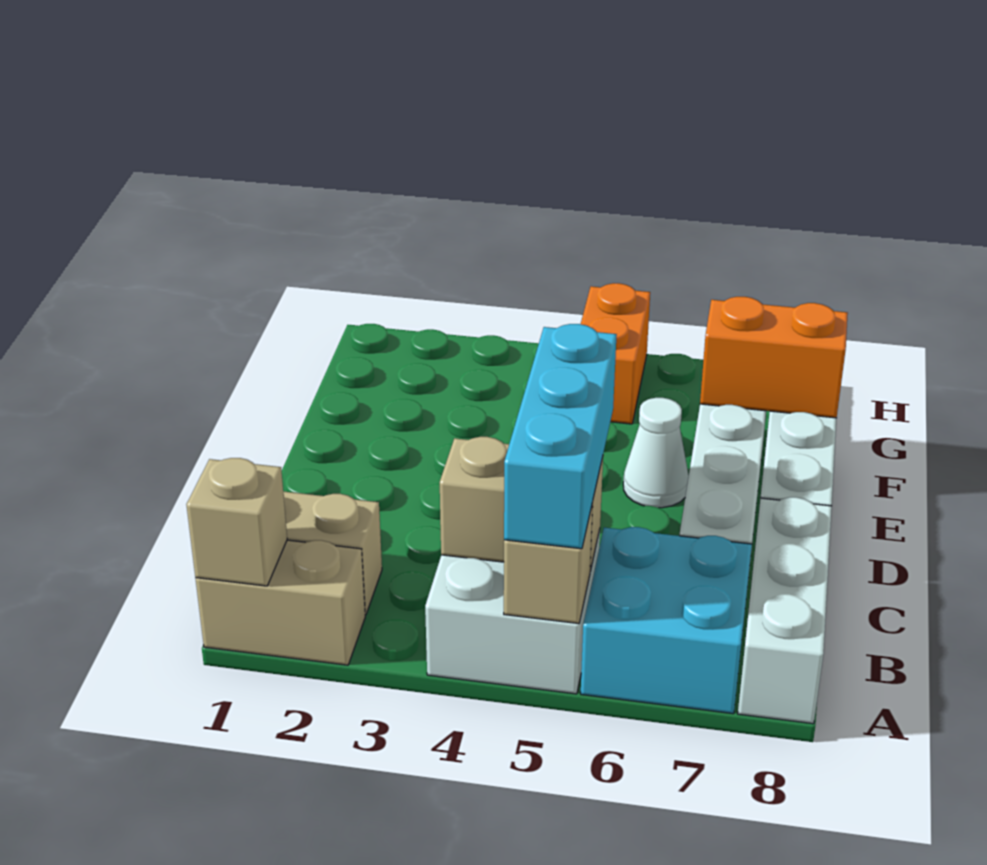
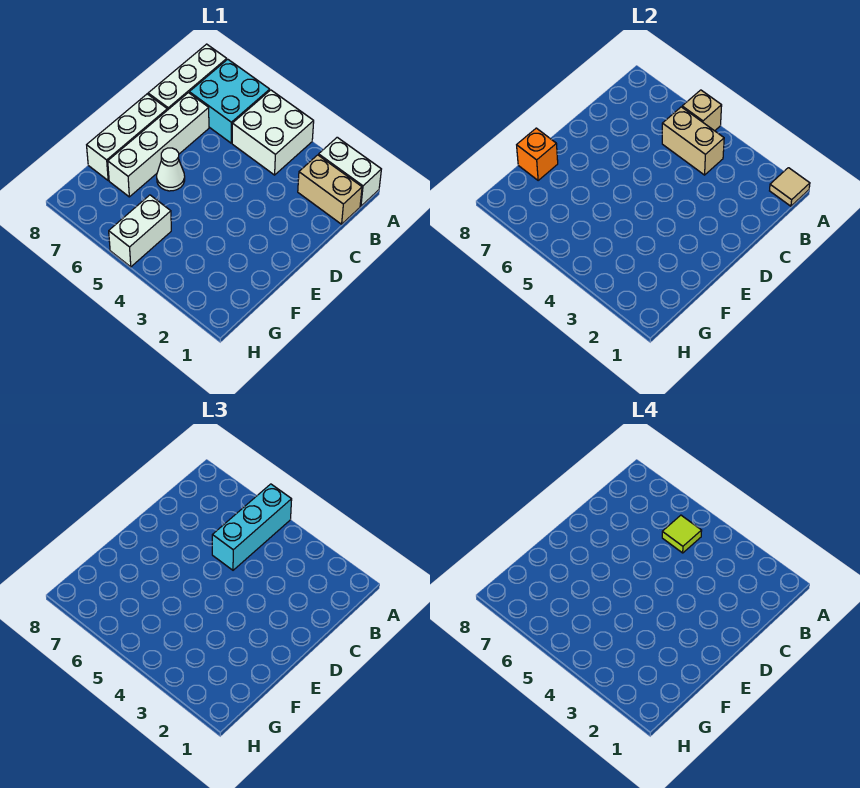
tan 1x2 brick [195,540,365,665] -> white 1x2 brick [319,137,381,206]
tan 1x1 brick [186,458,287,586] -> tan 1x1 tile [770,168,810,206]
none -> lime 1x1 tile [662,515,702,553]
orange 1x2 brick [700,297,848,418] -> orange 1x1 brick [517,128,558,180]
orange 1x2 brick [581,283,650,424] -> white 1x2 brick [109,195,171,267]

